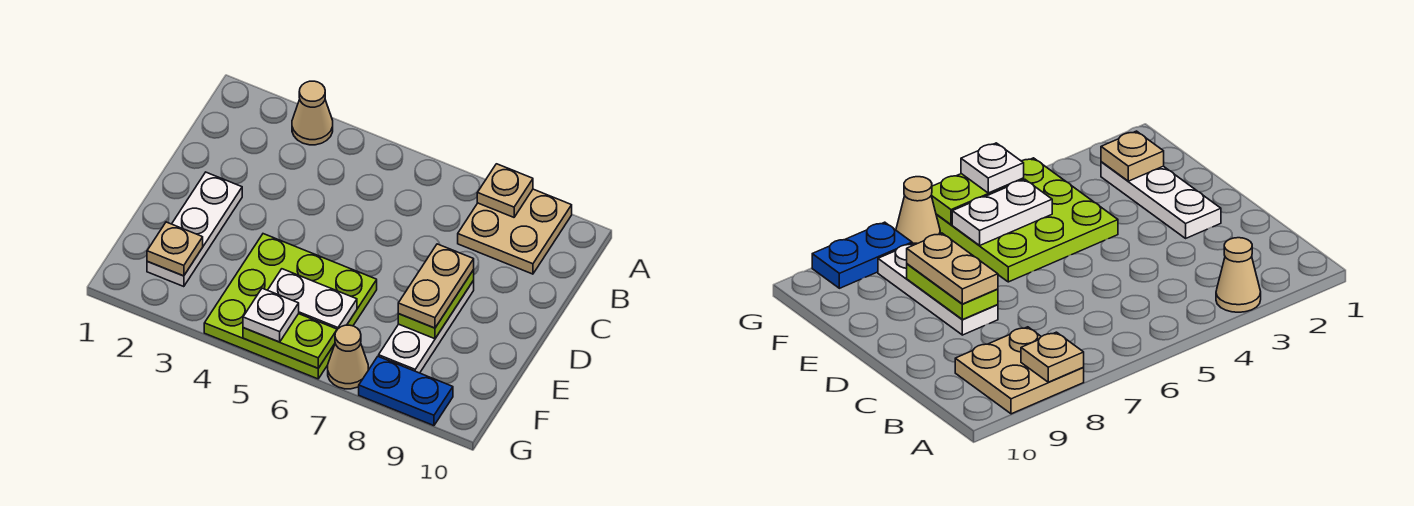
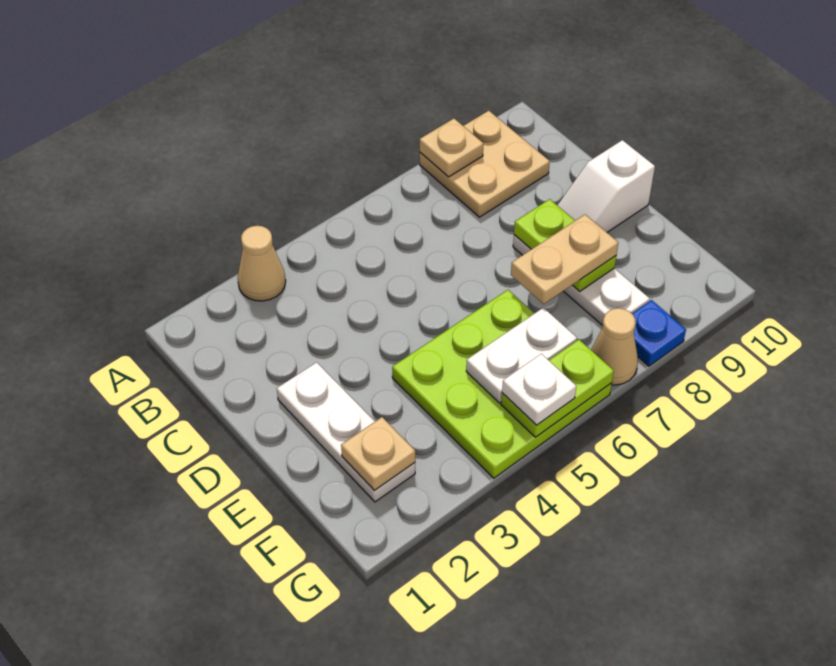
tan 1x2 plate [398,244,474,328] -> tan 1x2 plate turned to [511,215,618,304]
none -> white 1x2 slope [557,140,655,232]
blue 1x2 plate [359,356,453,426] -> blue 1x1 plate [632,300,686,366]

